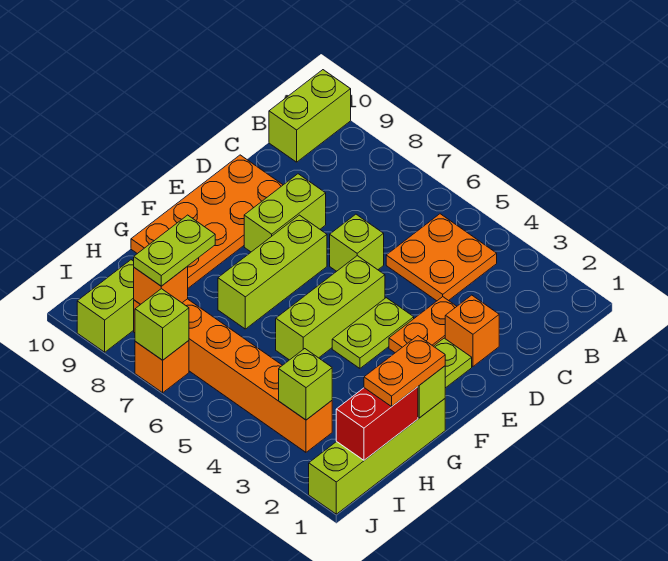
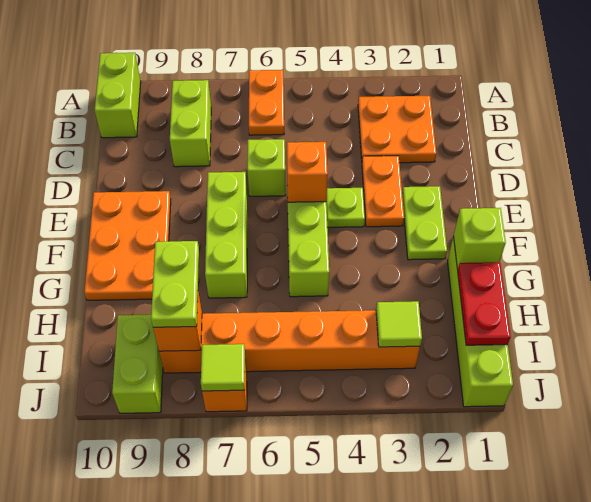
orange 2x2 plate [386,214,497,301] -> orange 2x2 plate moved to [358,96,436,163]
orange 1x1 brick [445,295,499,366] -> orange 1x1 brick moved to [287,142,328,202]
lime 1x2 brick [244,174,326,252] -> lime 1x2 brick moved to [170,80,211,167]
orange 2x4 plate [131,155,283,288] -> orange 2x3 plate [84,191,171,300]
lime 1x2 plate [332,298,414,368] -> lime 1x1 plate [326,188,365,227]
orange 1x2 plate [364,336,445,406] -> orange 1x2 plate moved to [249,70,284,135]
red 1x2 brick [336,387,418,460] -> red 1x2 plate [458,262,511,345]
lime 1x1 brick [279,349,332,420] -> lime 1x1 tile [376,301,422,347]
lime 1x1 brick [135,289,189,360] -> lime 1x1 tile [201,344,245,391]

